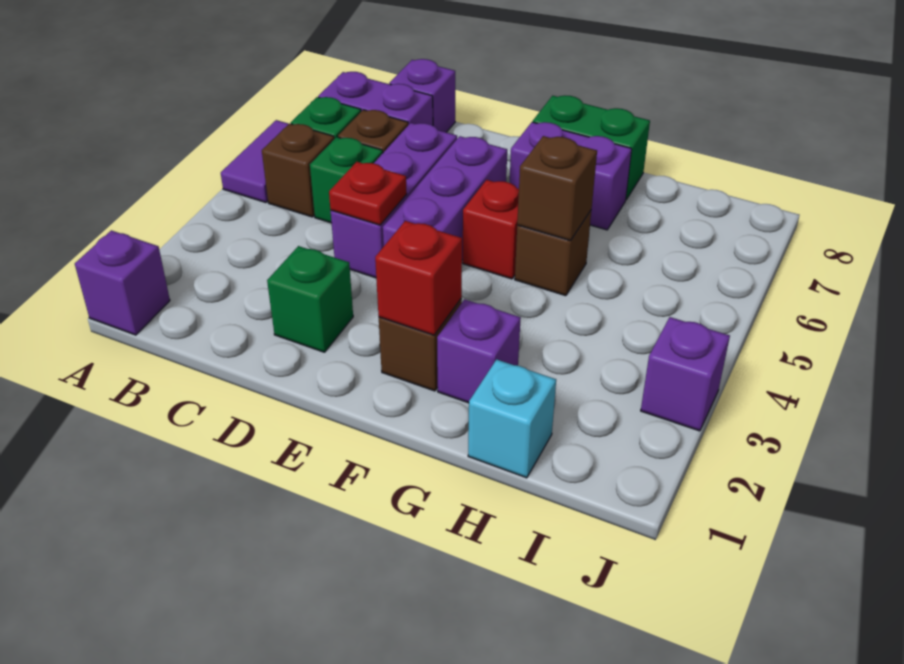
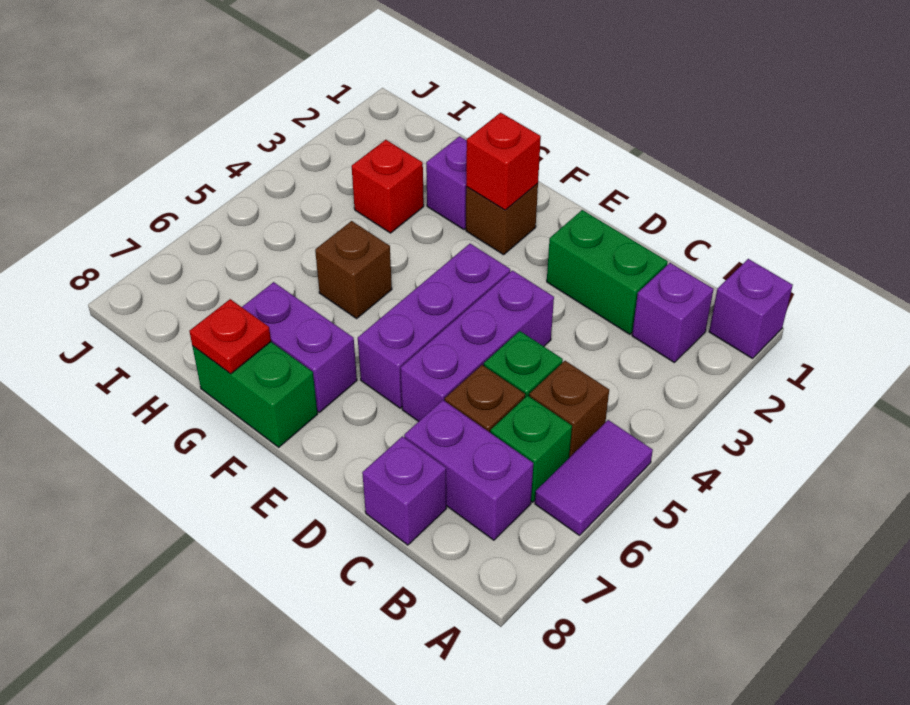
green 1x1 brick [267,246,353,352] -> green 1x2 brick [547,210,668,334]
red 1x1 plate [329,162,407,225] -> red 1x1 plate moved to [189,299,271,374]
red 1x1 brick [463,180,519,279] -> red 1x1 brick moved to [352,140,424,233]
brown 1x1 brick [517,136,597,241] -> none
cyan 1x1 brick [468,359,556,478] -> none
purple 1x1 brick [641,317,730,431] -> purple 1x1 brick moved to [632,263,713,362]

